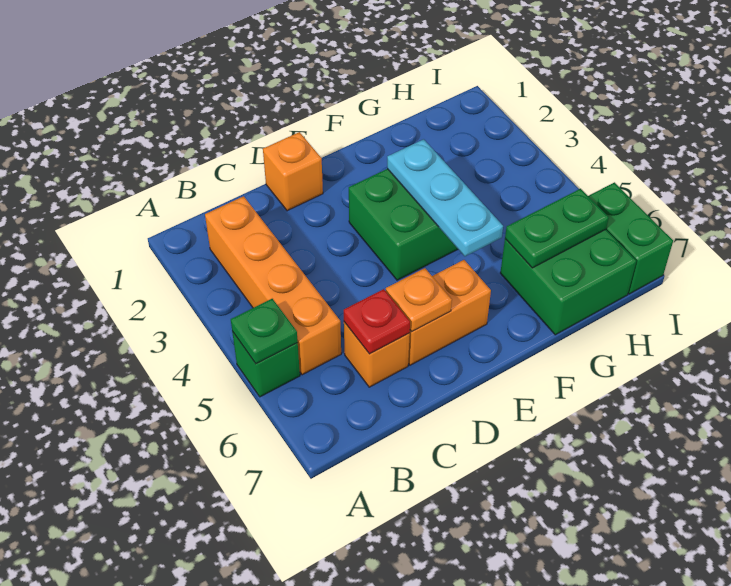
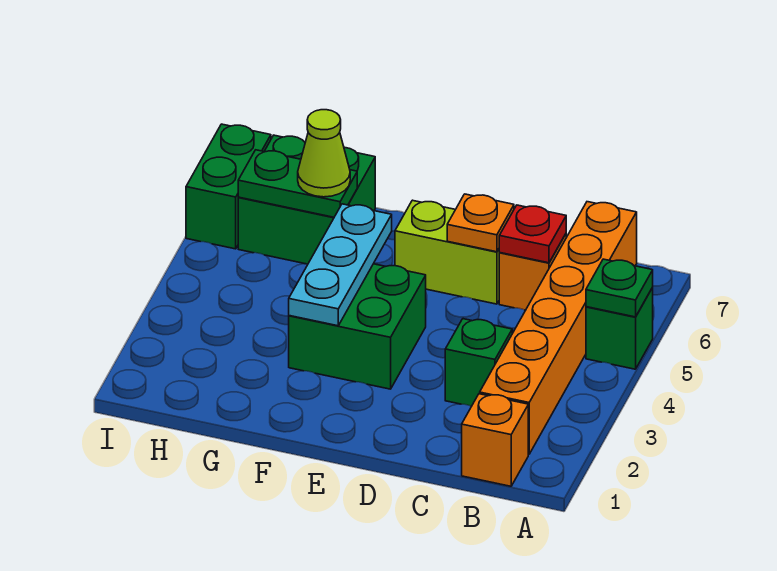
orange 1x4 brick [205,196,341,375] -> orange 1x6 brick [480,202,637,454]
none -> green 1x1 brick [445,319,512,406]
orange 1x1 brick [263,132,323,211] -> orange 1x1 brick moved to [462,394,528,486]
orange 1x2 brick [408,260,491,365] -> lime 1x2 brick [395,200,500,304]
none -> lime 1x1 cone [298,110,350,197]

